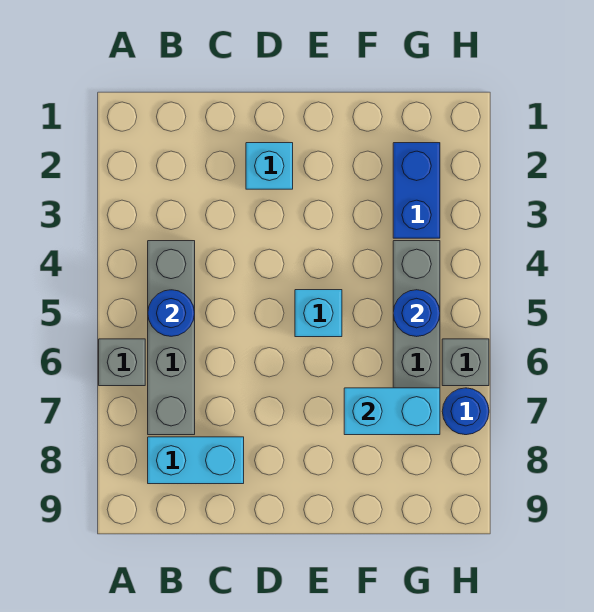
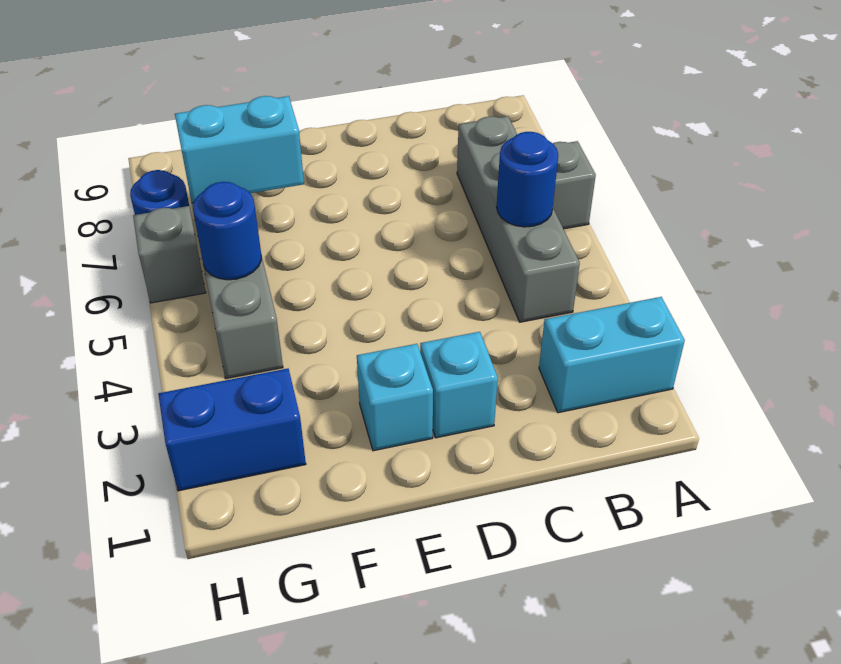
cyan 1x2 brick [148,437,244,484] -> cyan 1x2 brick moved to [539,297,685,413]
cyan 1x1 brick [295,290,342,337] -> cyan 1x1 brick moved to [357,344,433,451]
blue 1x2 brick [393,143,440,238] -> blue 1x2 brick turned to [158,369,306,491]

